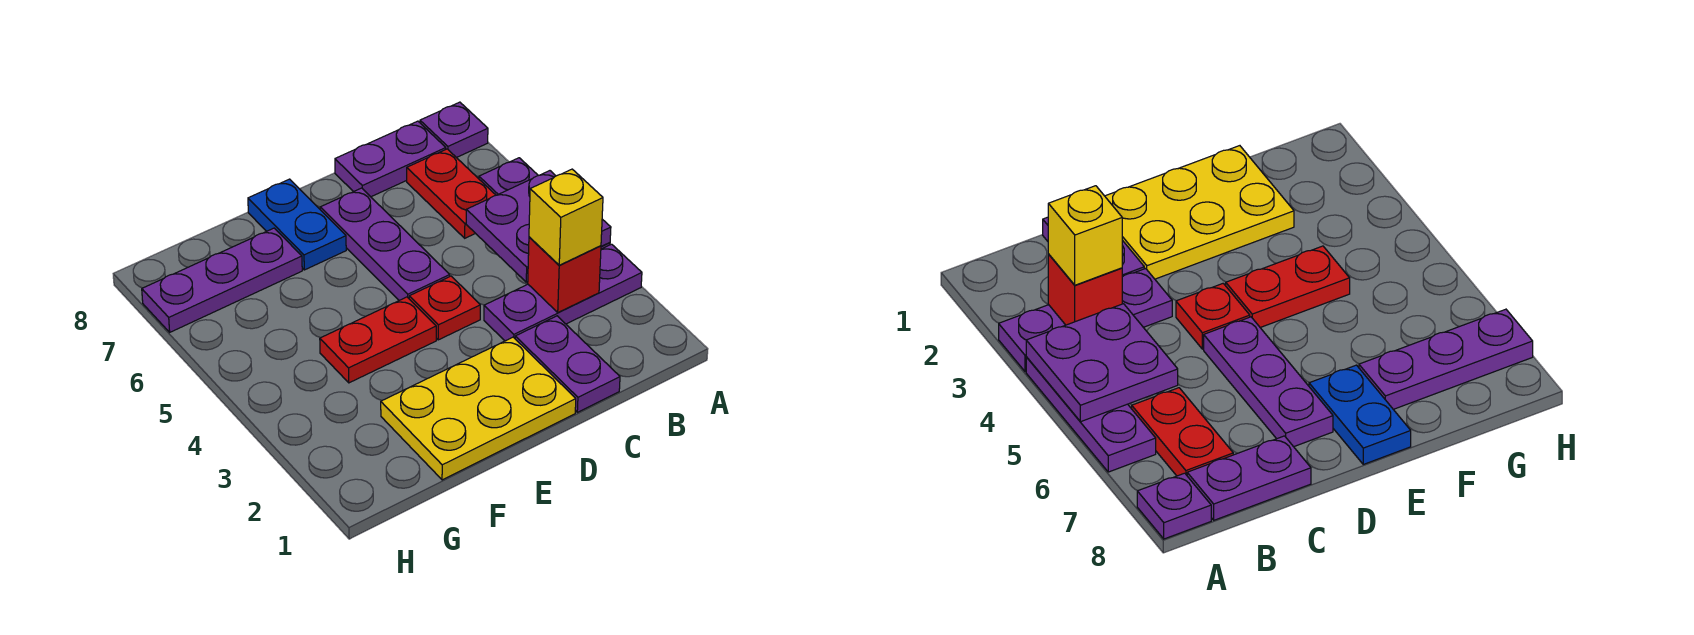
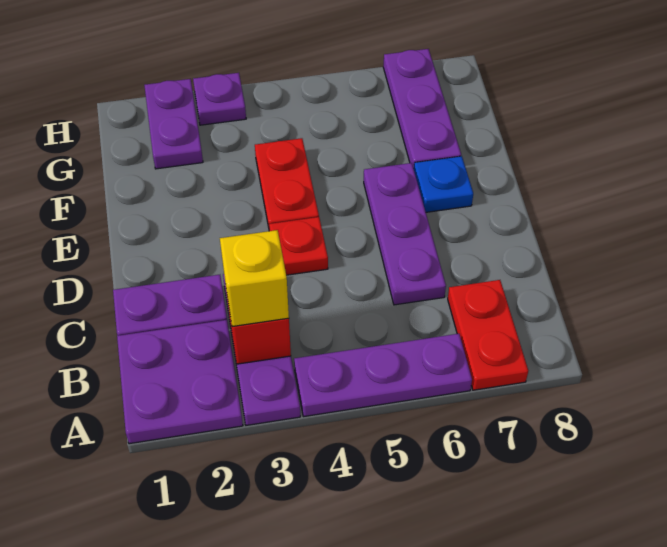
purple 2x2 plate [466,171,611,282] -> purple 2x2 plate moved to [117,320,243,444]
purple 1x1 plate [420,102,488,158] -> purple 1x1 plate moved to [193,73,246,125]
red 1x2 plate [407,149,496,238] -> red 1x2 plate turned to [448,280,528,390]
purple 1x2 plate [335,121,446,197] -> purple 1x2 plate moved to [144,79,203,169]
yellow 2x3 plate [381,337,576,480] -> none
purple 1x3 plate [320,188,450,300] -> purple 1x3 plate turned to [364,163,446,305]
blue 1x2 plate [248,179,346,270] -> blue 1x1 plate [414,156,473,212]

